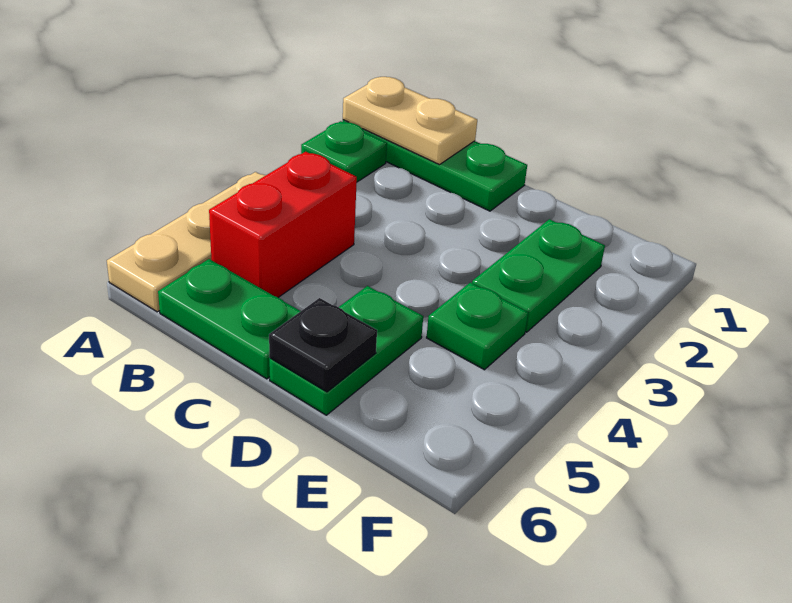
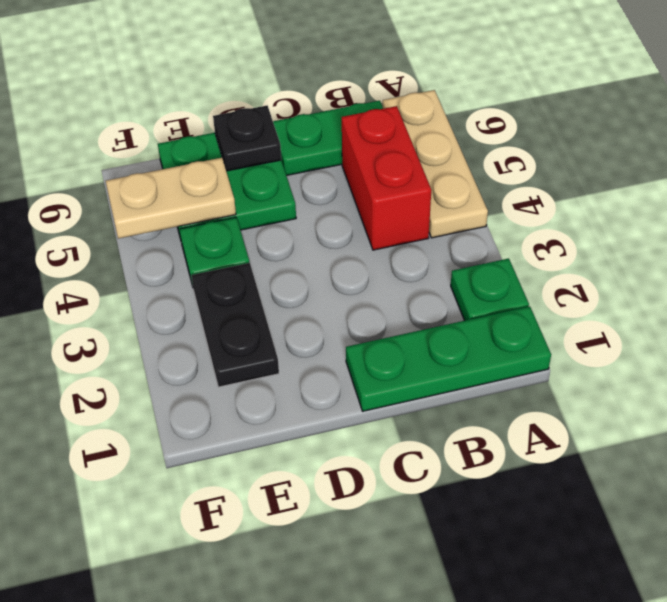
tan 1x2 plate [343,77,477,165] -> tan 1x2 plate moved to [106,158,236,239]
green 1x2 plate [269,286,423,415] -> green 2x2 plate [158,133,296,239]
green 1x2 plate [472,219,605,332] -> black 1x2 plate [191,263,279,387]

